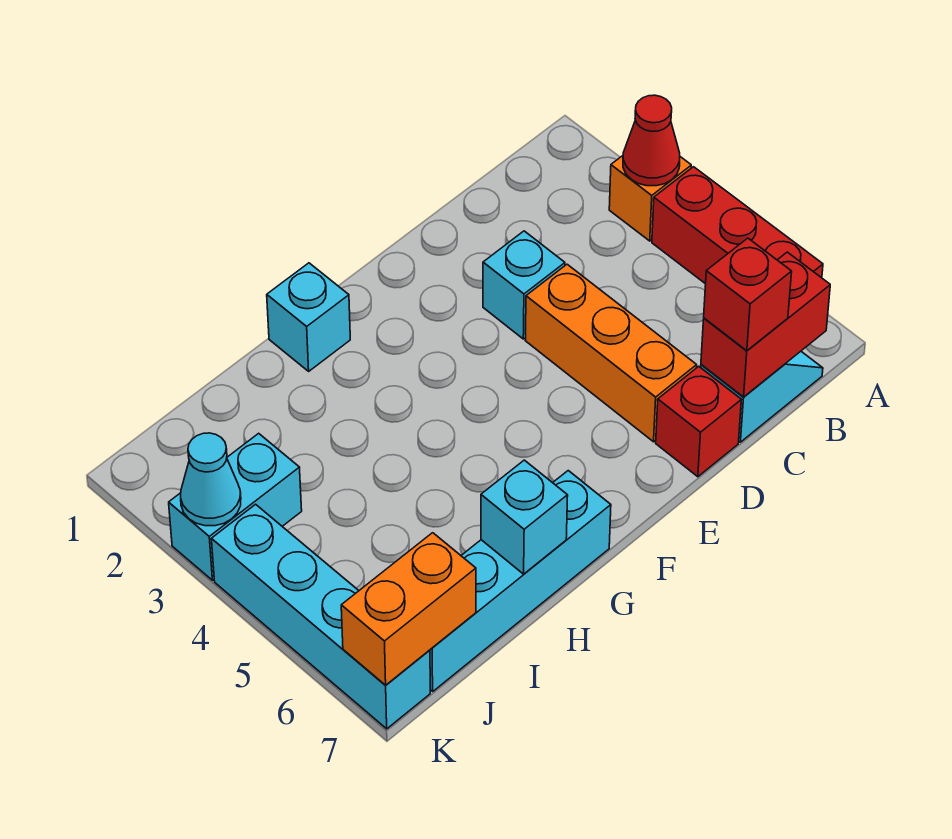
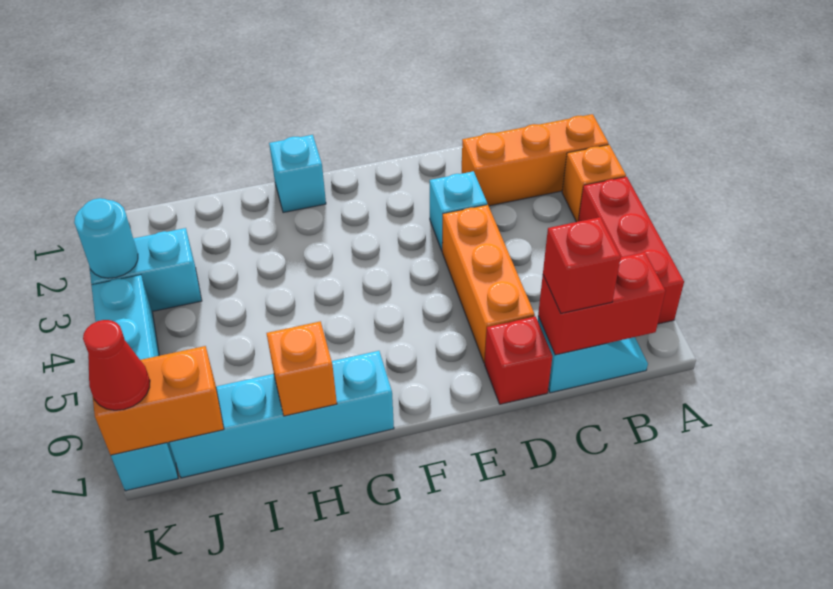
none -> orange 1x3 brick [462,114,609,206]
red 1x1 cone [623,95,680,186] -> red 1x1 cone moved to [83,320,150,410]
cyan 1x1 brick [481,460,568,574] -> orange 1x1 brick [267,321,337,416]
cyan 1x1 cone [181,433,241,526] -> cyan 1x1 round brick [74,198,138,278]

